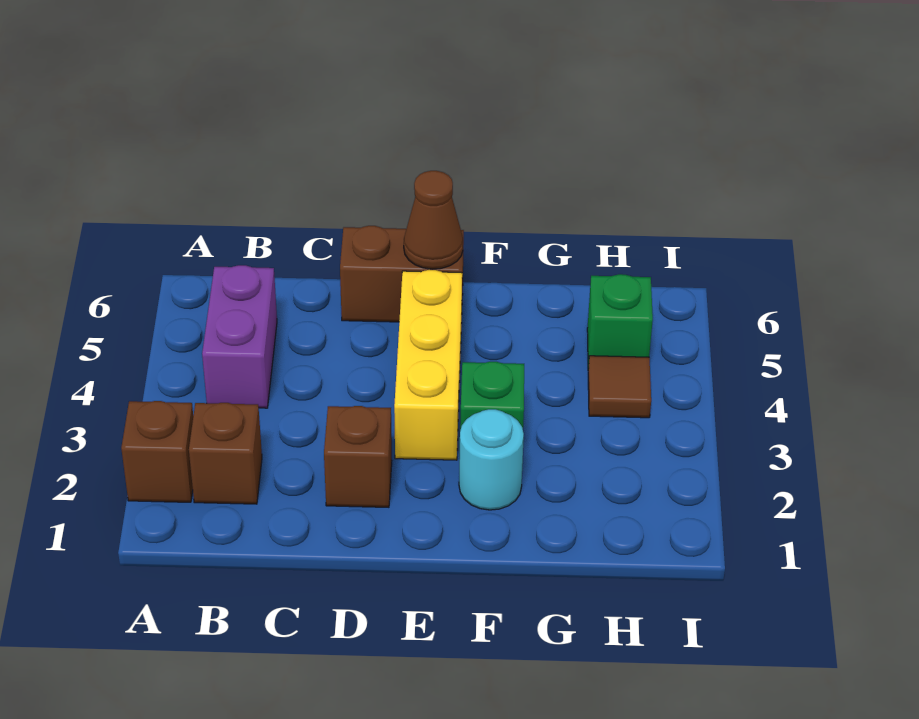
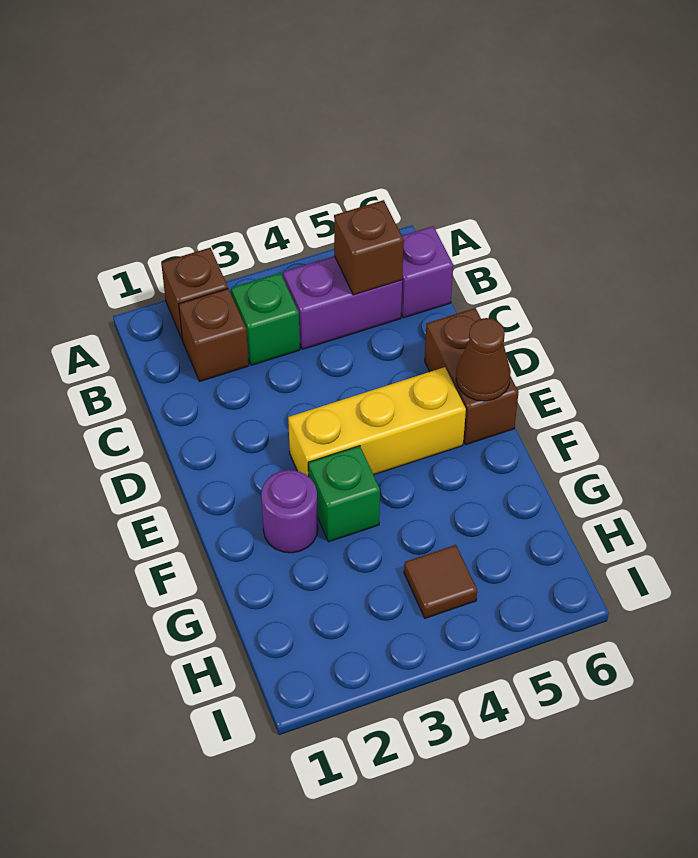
none -> purple 1x1 brick [401,226,453,318]
brown 1x1 brick [324,406,392,507] -> brown 1x1 brick moved to [334,200,404,295]
cyan 1x1 round brick [459,409,524,510] -> purple 1x1 round brick [261,470,318,553]
green 1x1 brick [587,274,653,368] -> green 1x1 brick moved to [231,273,300,365]

